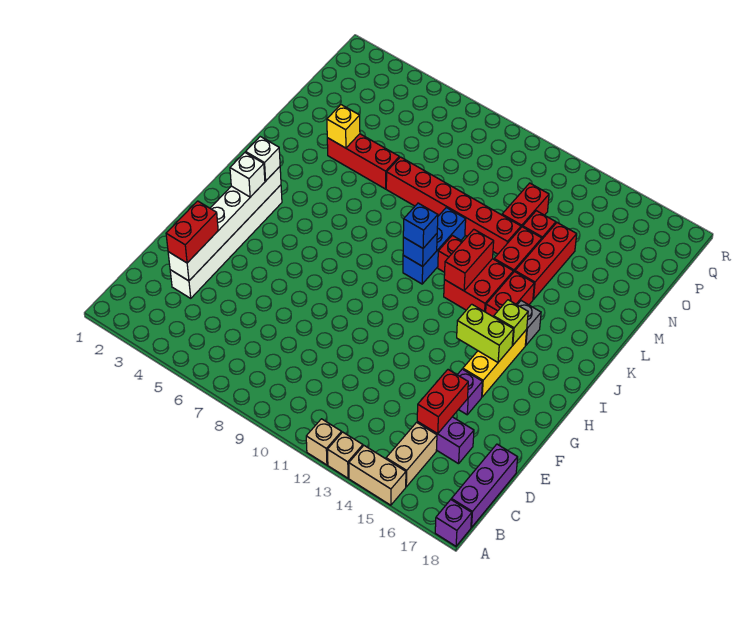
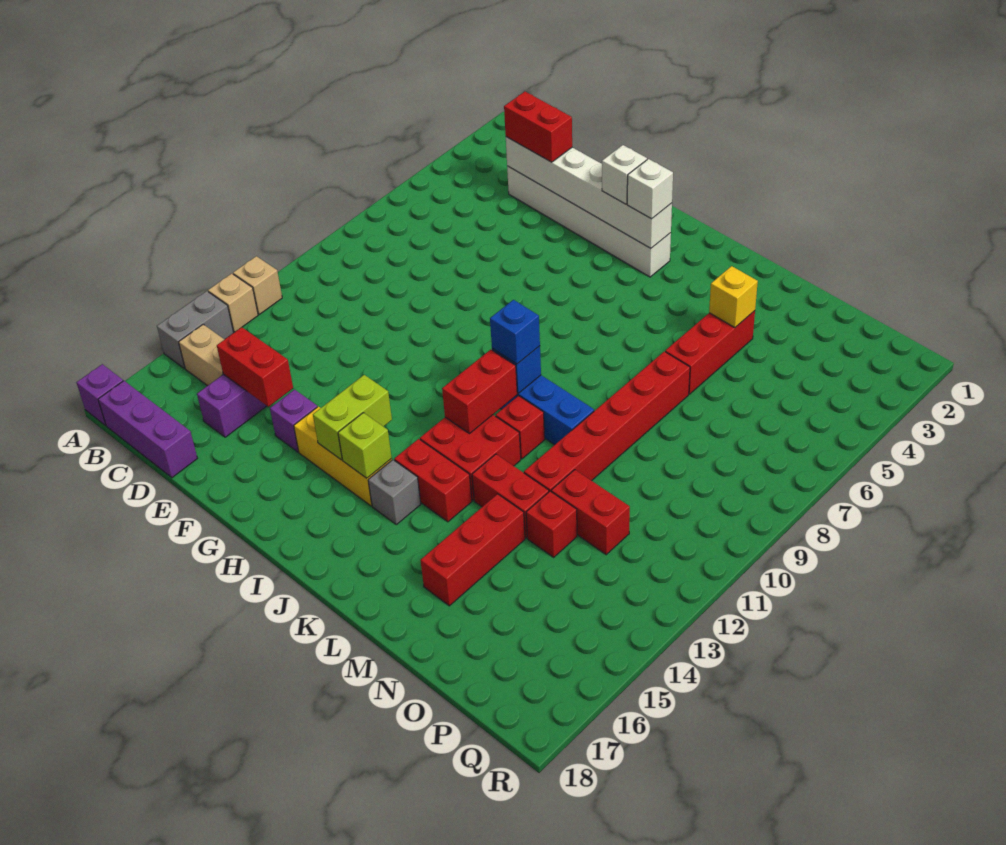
tan 1x2 brick [349,446,406,505] -> grey 1x2 brick [157,291,234,369]
red 1x2 brick [444,229,494,291] -> red 1x2 brick turned to [442,350,517,434]
red 1x3 brick [515,223,577,299] -> red 1x3 brick turned to [420,494,525,606]

